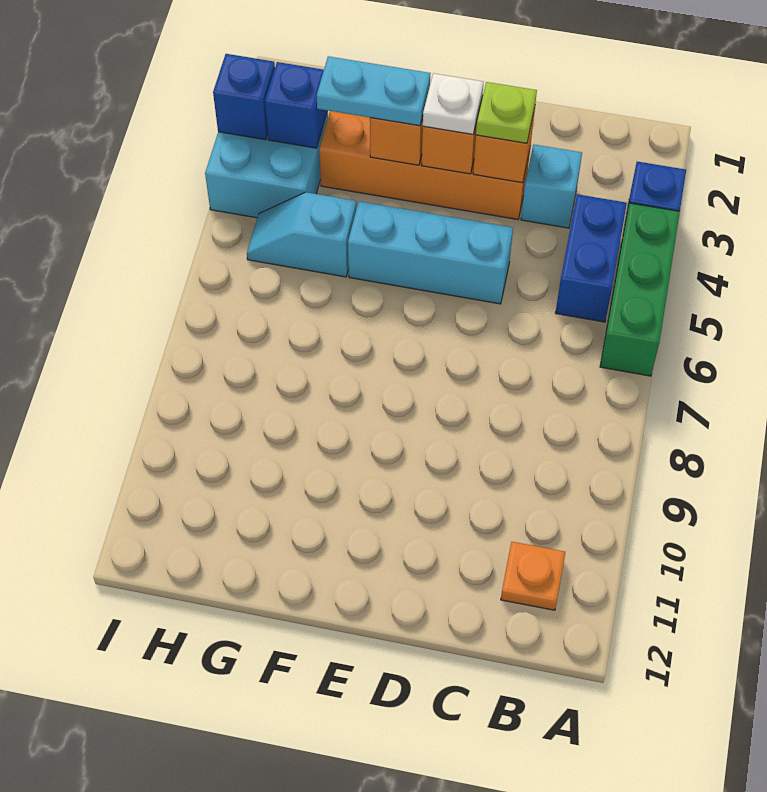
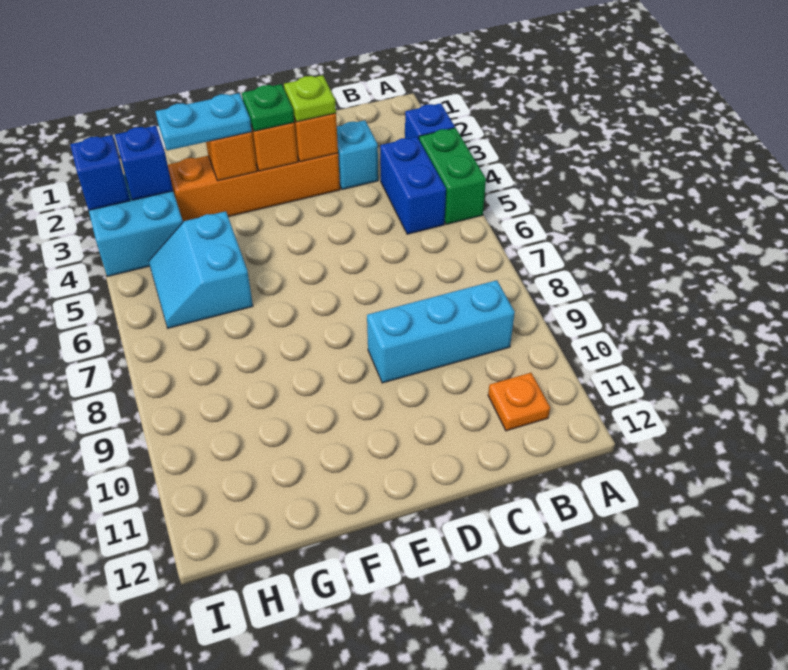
green 1x3 brick [600,203,680,376] -> green 1x2 brick [419,128,486,224]
cyan 1x3 brick [348,201,513,304] -> cyan 1x3 brick moved to [367,280,515,383]
white 1x1 plate [423,73,483,134] -> green 1x1 plate [242,84,294,131]
cyan 1x2 slope [247,192,356,277] -> cyan 2x2 slope [149,211,253,328]

